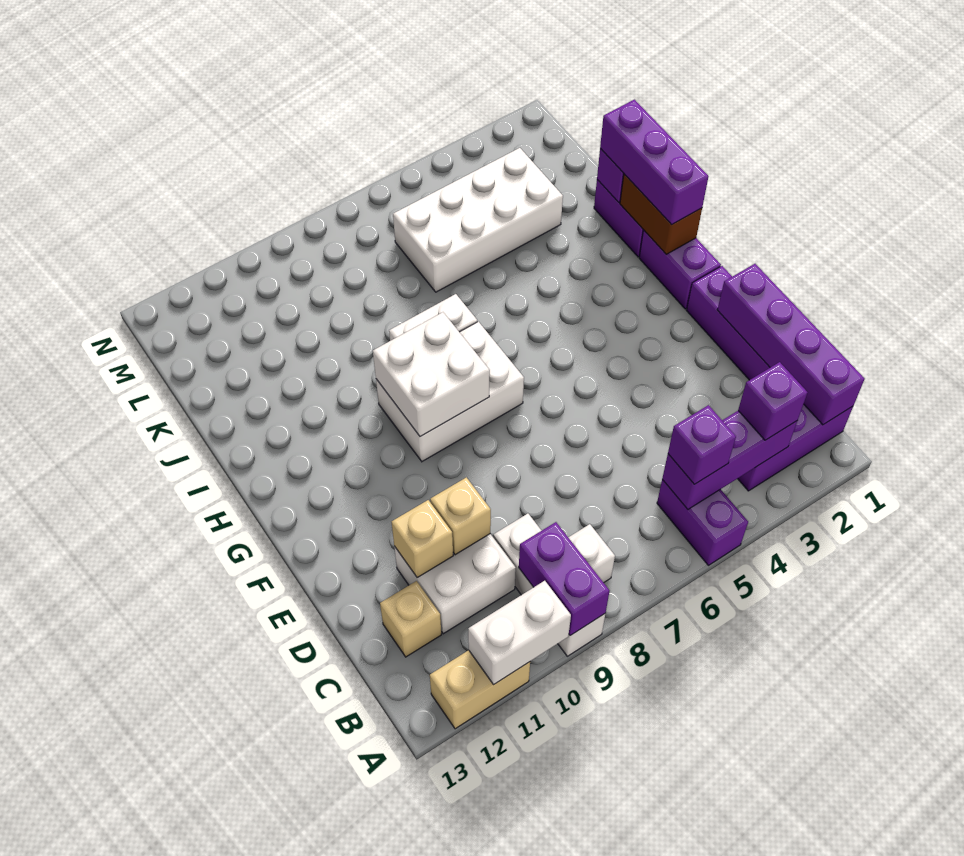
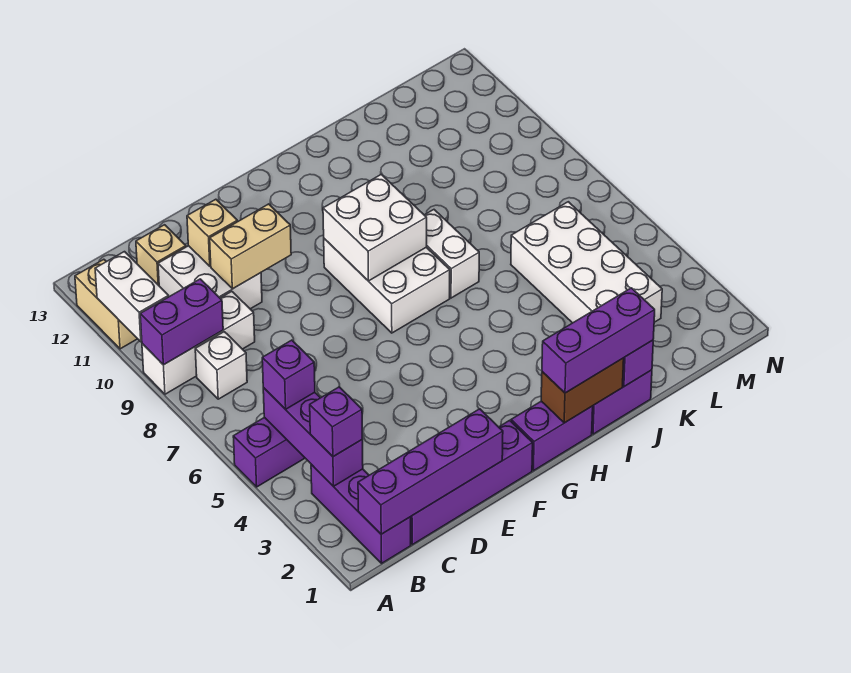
tan 1x1 brick [430,477,491,555] -> tan 1x2 brick [210,204,291,289]

